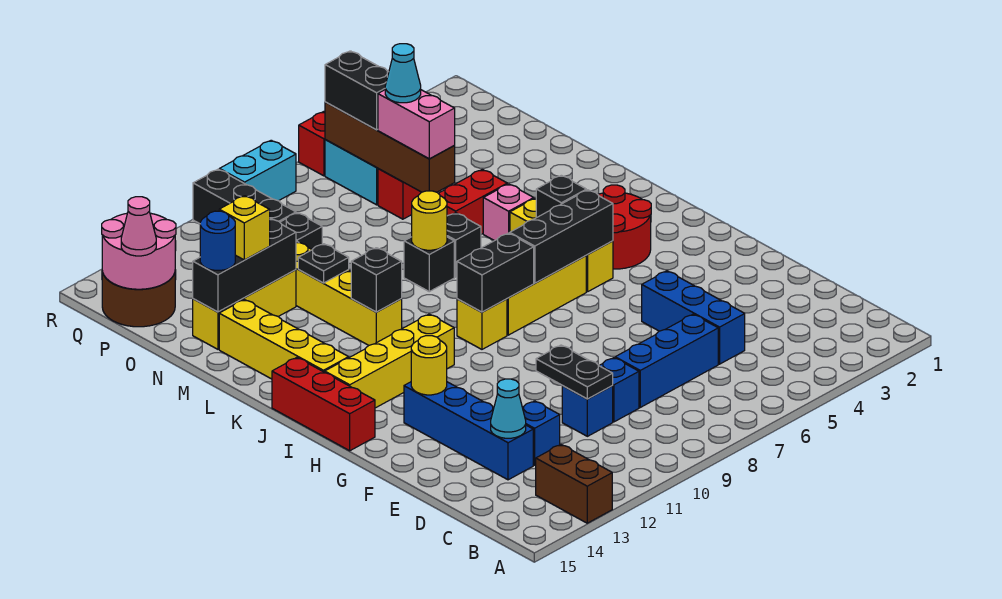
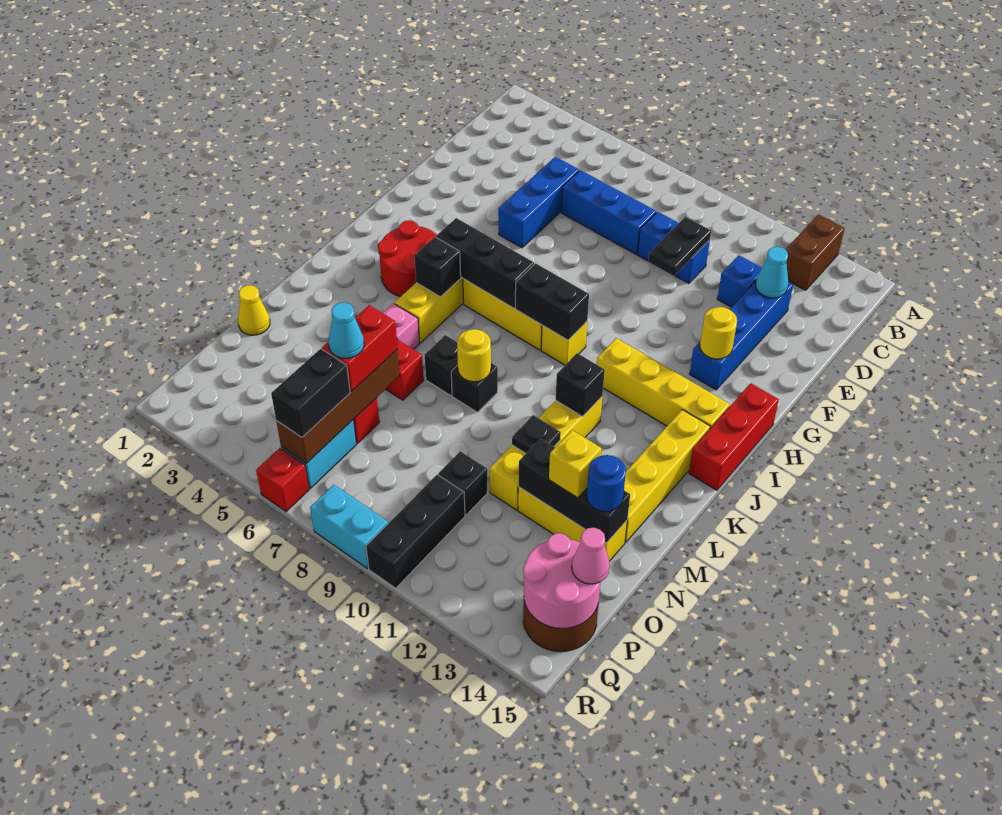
none -> yellow 1x1 cone [238,285,270,335]
pink 1x2 brick [378,90,455,159] -> red 1x2 brick [322,305,398,392]

